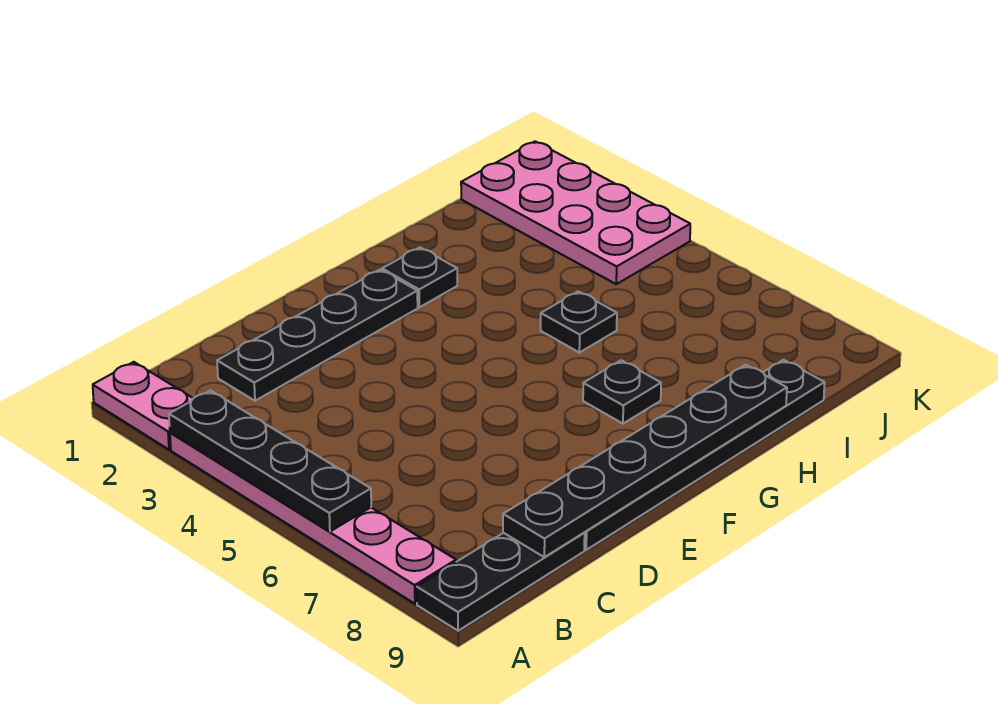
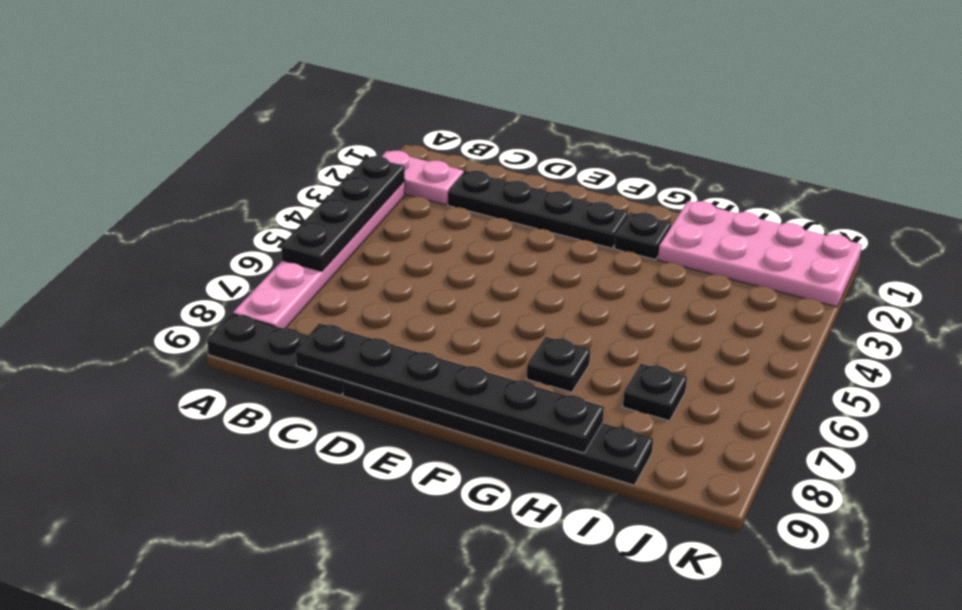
pink 1x2 plate [93,362,193,450] -> pink 1x2 plate turned to [381,151,463,205]
black 1x1 plate [541,291,617,353] -> black 1x1 plate moved to [623,364,687,421]
pink 2x4 plate [461,141,690,284] -> pink 2x4 plate turned to [658,201,862,307]

